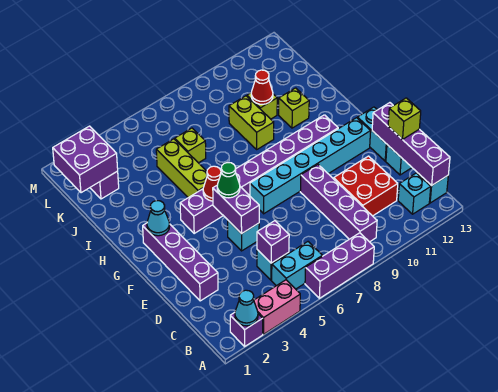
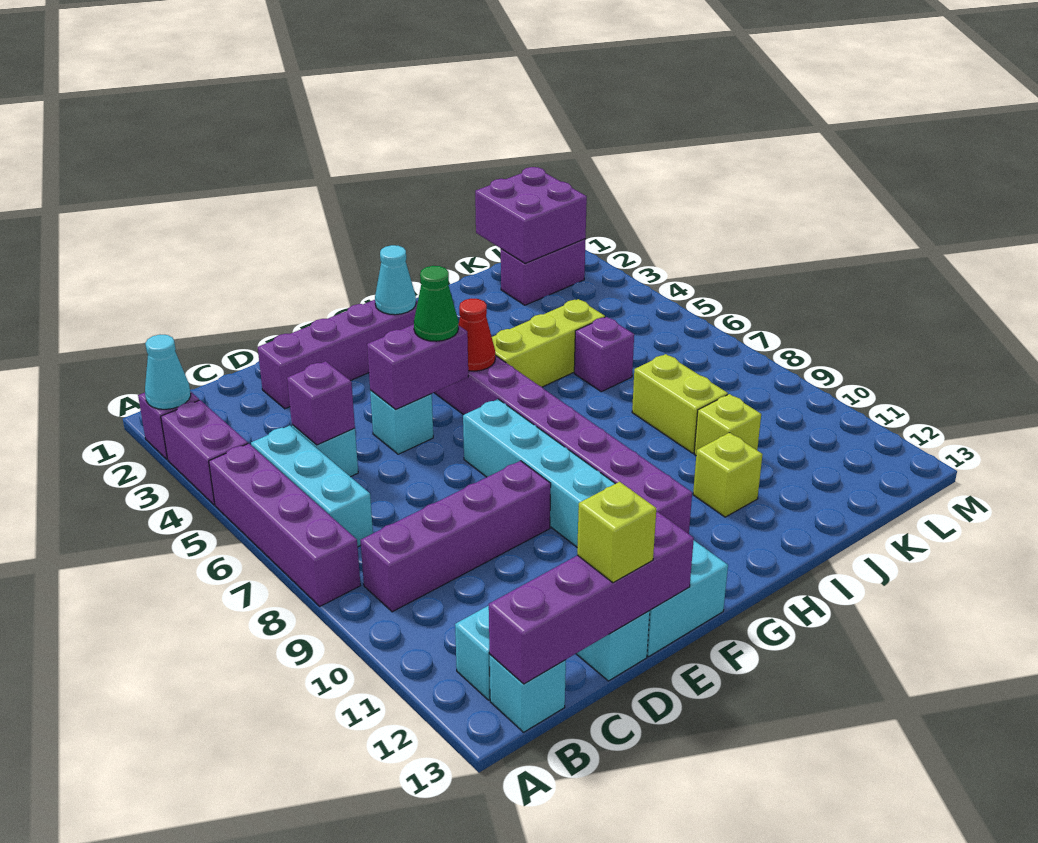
pink 1x2 brick [254,280,300,334] -> purple 1x2 brick [161,400,248,505]
purple 1x3 brick [305,233,374,298] -> purple 1x4 brick [209,443,361,606]
cyan 1x2 brick [272,242,322,289] -> cyan 1x3 brick [251,426,373,547]
red 2x2 brick [334,156,398,216] -> none
lime 1x2 brick [229,96,274,149] -> lime 1x2 brick turned to [632,354,728,453]
lime 1x1 brick [175,128,206,163] -> purple 1x1 brick [574,317,634,392]
red 1x1 cone [251,70,273,104] -> none

